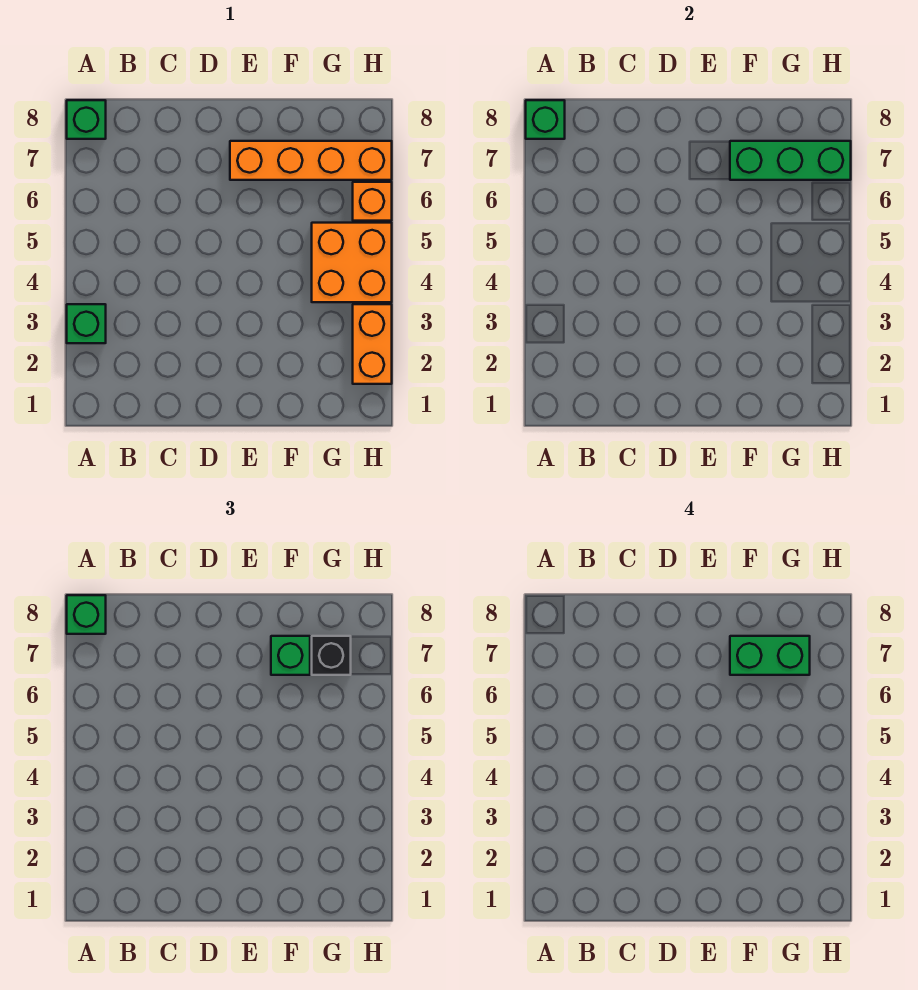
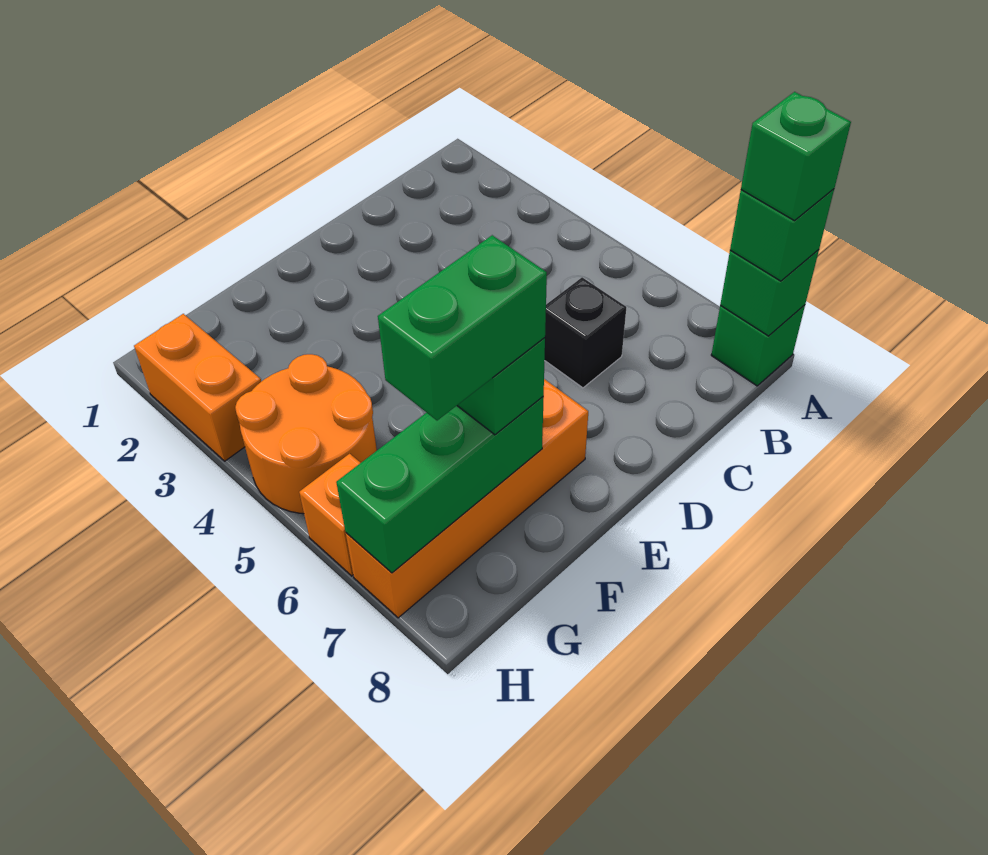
green 1x1 brick [67,304,106,343] -> green 1x1 brick moved to [741,92,851,221]
orange 2x2 brick [312,223,392,302] -> orange 2x2 round brick [235,354,377,514]
black 1x1 brick [312,636,351,675] -> black 1x1 brick moved to [545,277,626,388]

